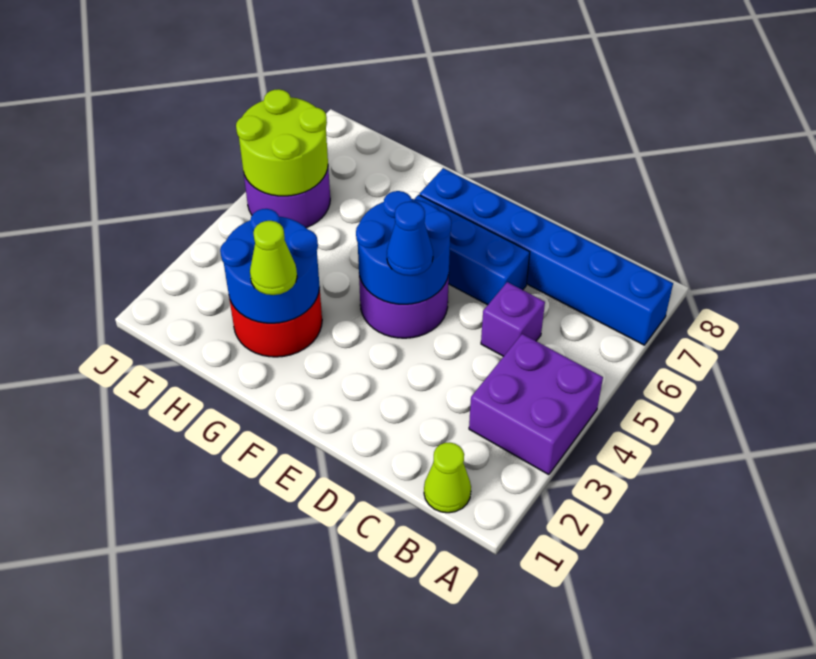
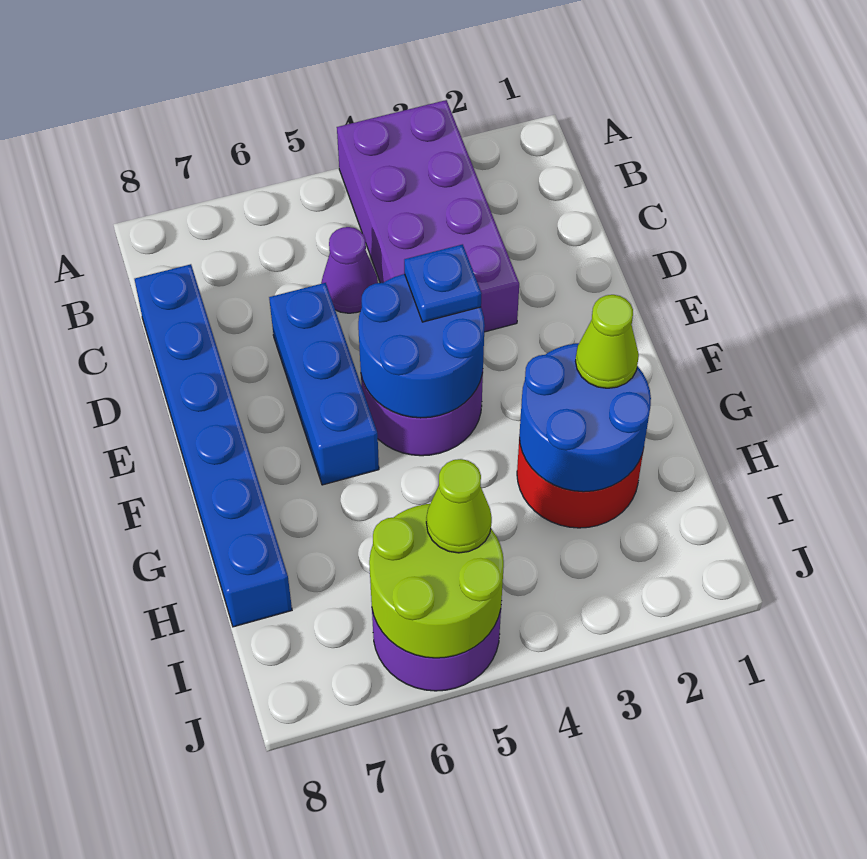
purple 2x2 brick [469,334,603,475] -> purple 2x4 brick [337,100,519,332]
blue 1x6 brick [420,168,673,345] -> blue 1x6 brick moved to [135,264,292,627]
lime 1x1 cone [424,442,471,513] -> lime 1x1 cone moved to [426,459,492,553]
purple 1x1 brick [481,282,545,356] -> purple 1x1 cone [321,227,378,313]
blue 1x1 cone [387,202,433,276] -> blue 1x1 plate [404,244,482,322]

